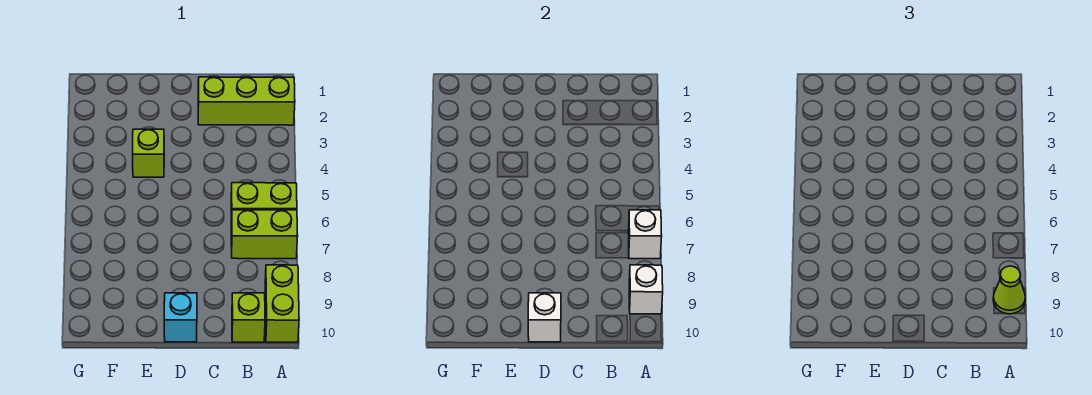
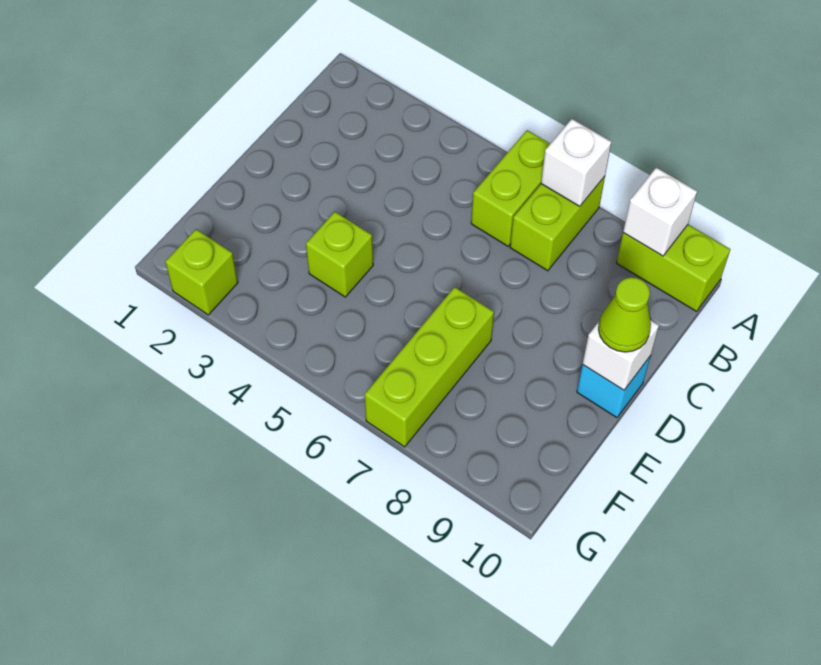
lime 1x3 brick [198,77,295,125] -> lime 1x3 brick moved to [365,287,494,447]
lime 1x1 cone [993,266,1025,314] -> lime 1x1 cone moved to [598,277,651,352]
lime 1x1 brick [232,293,265,342] -> lime 1x1 brick moved to [165,229,238,315]

